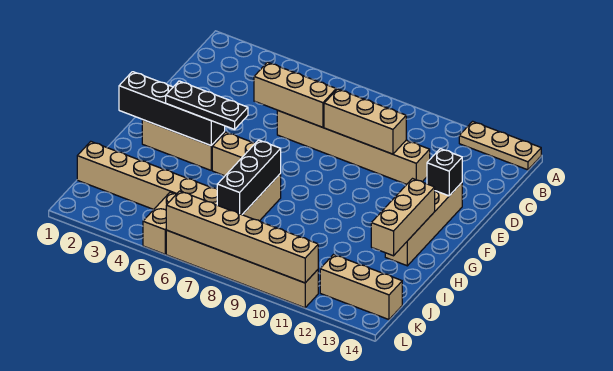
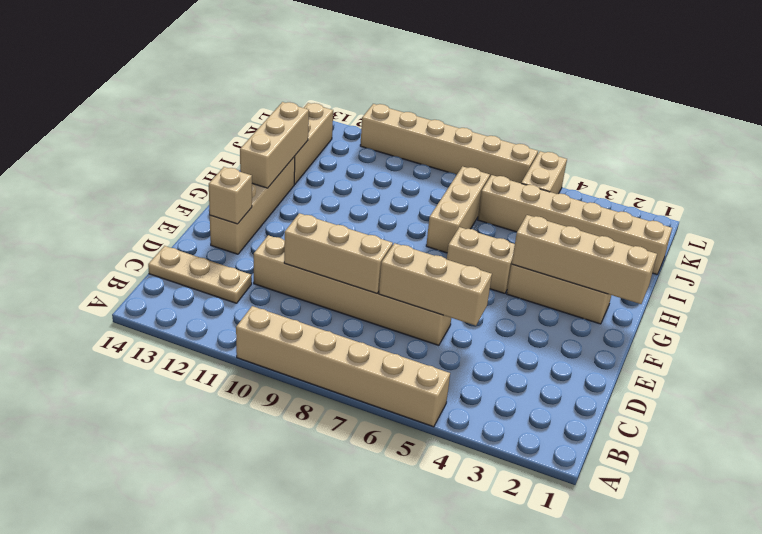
tan 1x3 plate [459,121,541,170] -> tan 1x3 plate moved to [148,246,252,303]
black 1x1 brick [427,149,462,196] -> tan 1x1 brick [209,167,252,224]
black 1x4 brick [119,72,225,145] -> tan 1x4 brick [512,215,657,304]
black 1x3 plate [166,81,248,129] -> none
black 1x3 brick [217,140,281,215] -> none
tan 1x3 brick [320,255,402,320] -> tan 1x3 brick turned to [294,103,333,185]
tan 1x6 brick [166,191,318,283] -> tan 1x6 brick moved to [236,306,450,427]

